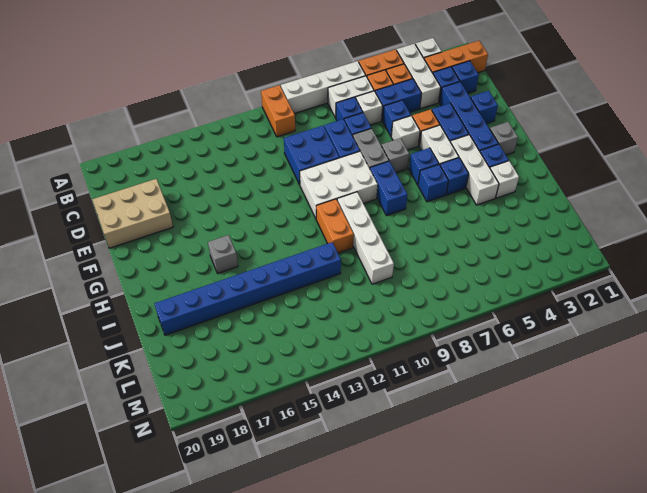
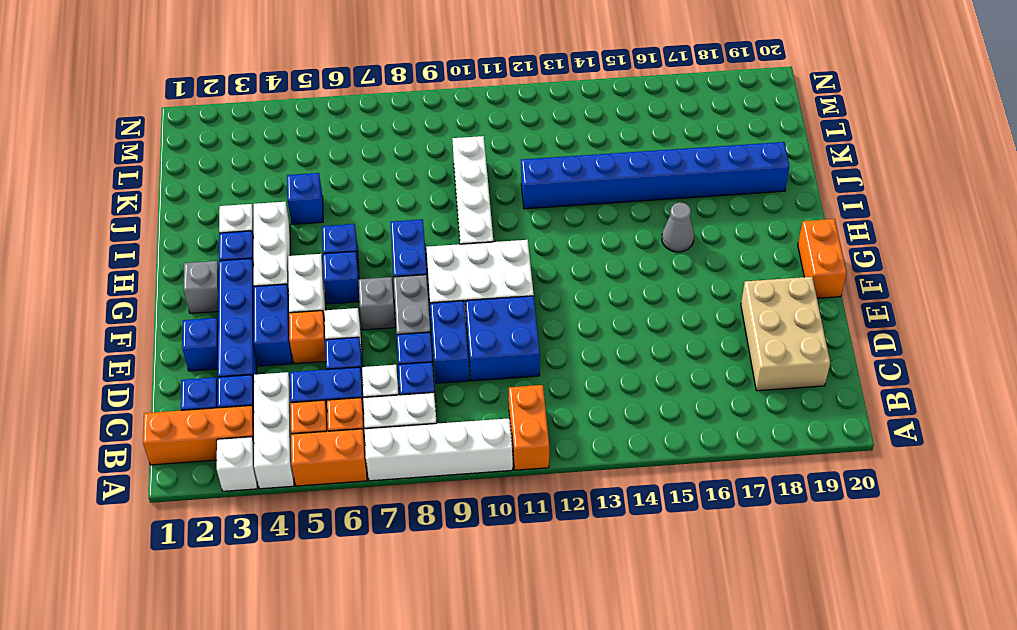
tan 2x3 brick [92,179,173,248] -> tan 2x3 brick turned to [741,277,830,391]
blue 1x1 brick [440,158,469,195] -> blue 1x1 brick moved to [287,173,323,224]
orange 1x2 brick [316,199,354,253] -> orange 1x2 brick moved to [798,219,847,298]
grey 1x1 brick [208,235,238,273] -> grey 1x1 cone [662,202,694,252]

